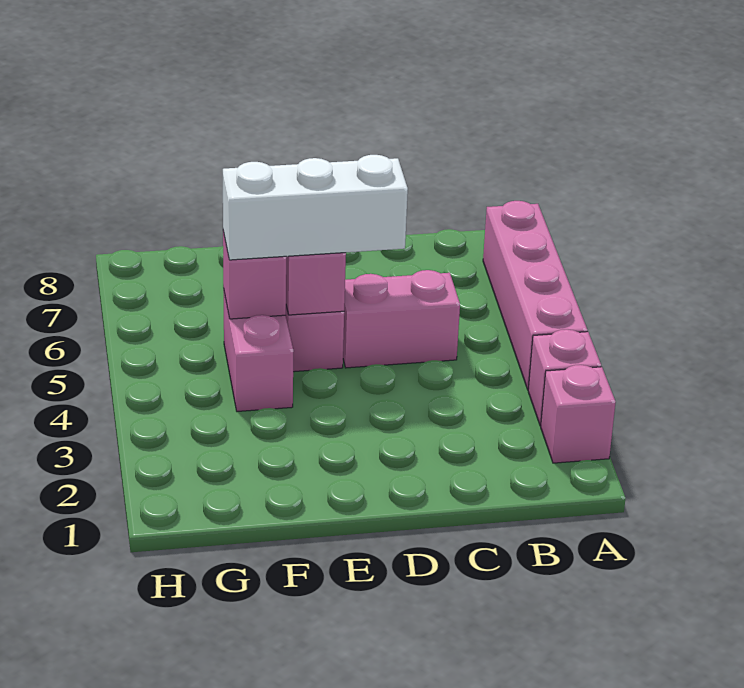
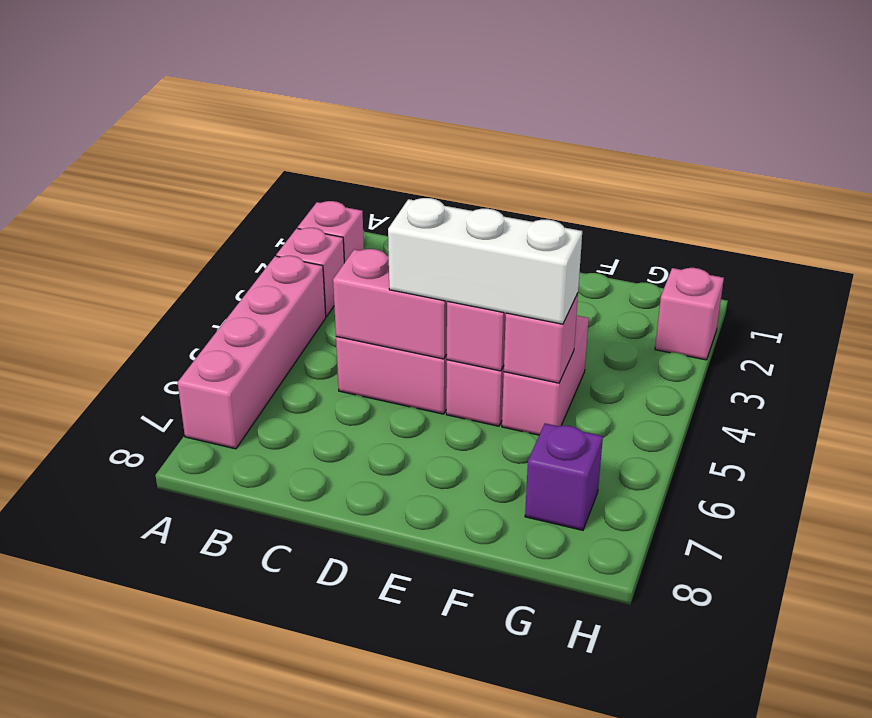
none -> pink 1x2 brick [333,249,447,359]
none -> purple 1x1 brick [525,423,603,530]
none -> pink 1x1 brick [655,268,724,360]

